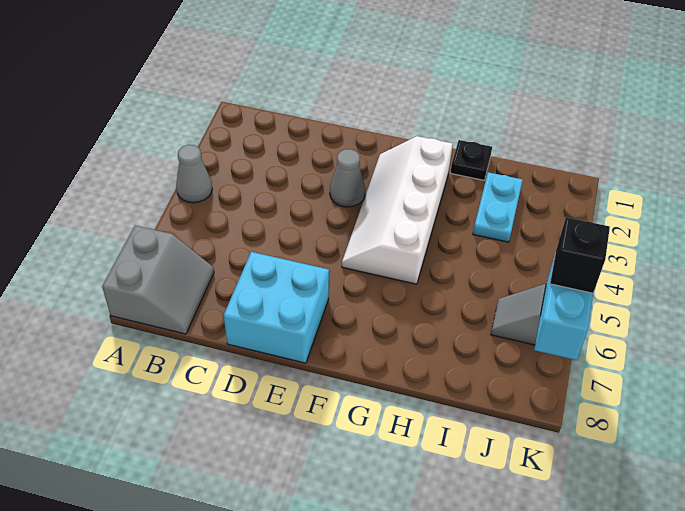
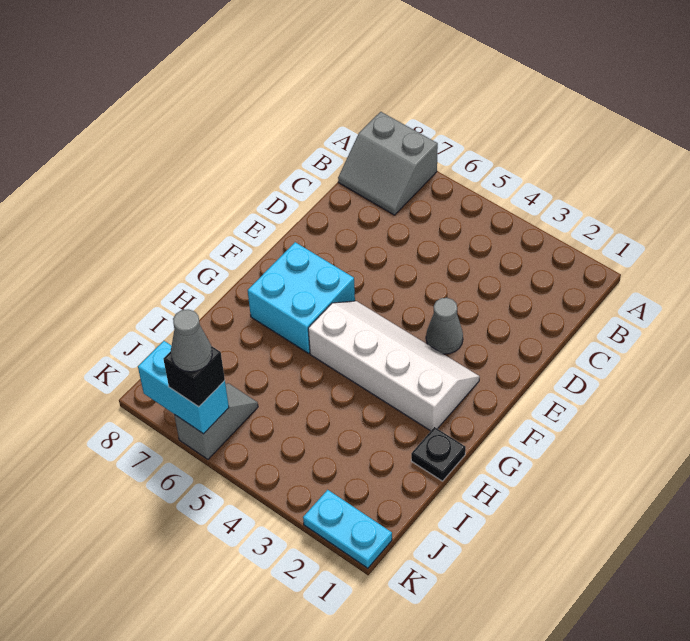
grey 1x1 cone [176,145,212,203] -> grey 1x1 cone moved to [171,309,212,372]
cyan 2x2 brick [224,252,329,363] -> cyan 2x2 brick moved to [248,242,355,353]
cyan 1x2 plate [473,172,523,242] -> cyan 1x2 plate moved to [303,490,392,568]

